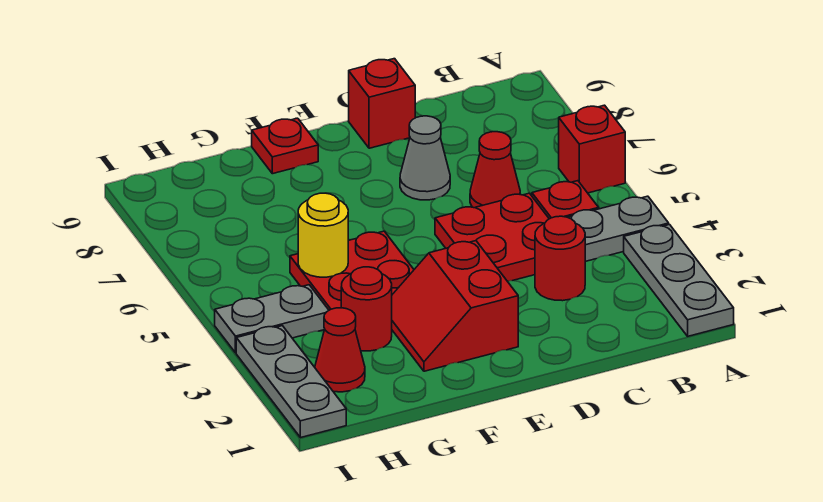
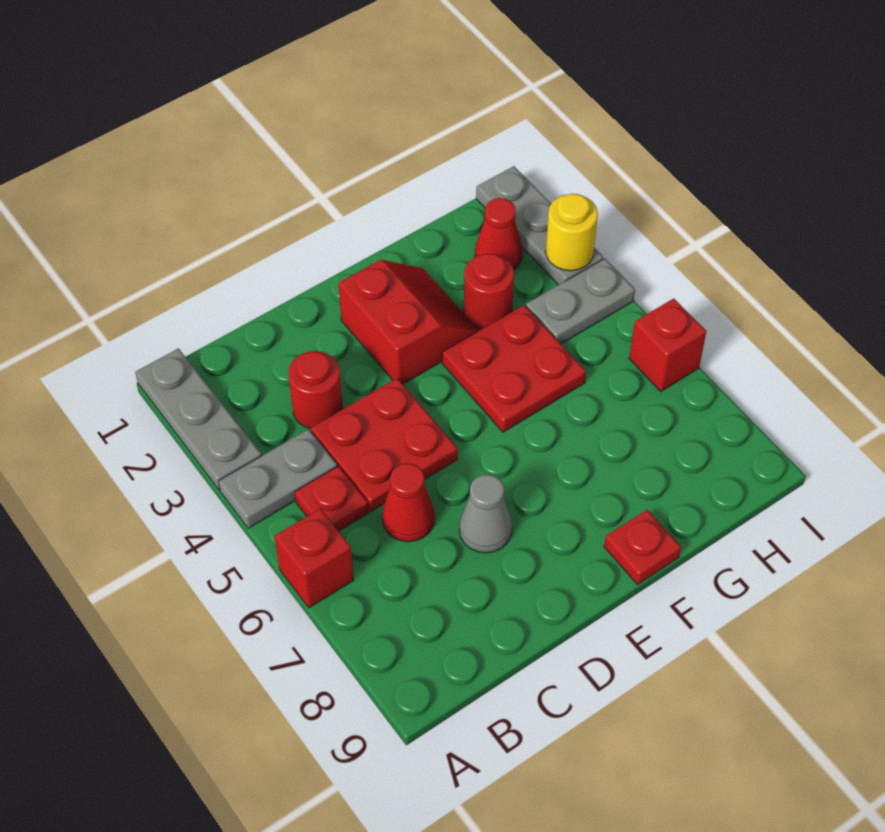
red 1x1 brick [349,59,415,148] -> red 1x1 brick moved to [629,298,706,391]
yellow 1x1 round brick [298,193,348,277] -> yellow 1x1 round brick moved to [546,194,598,271]

